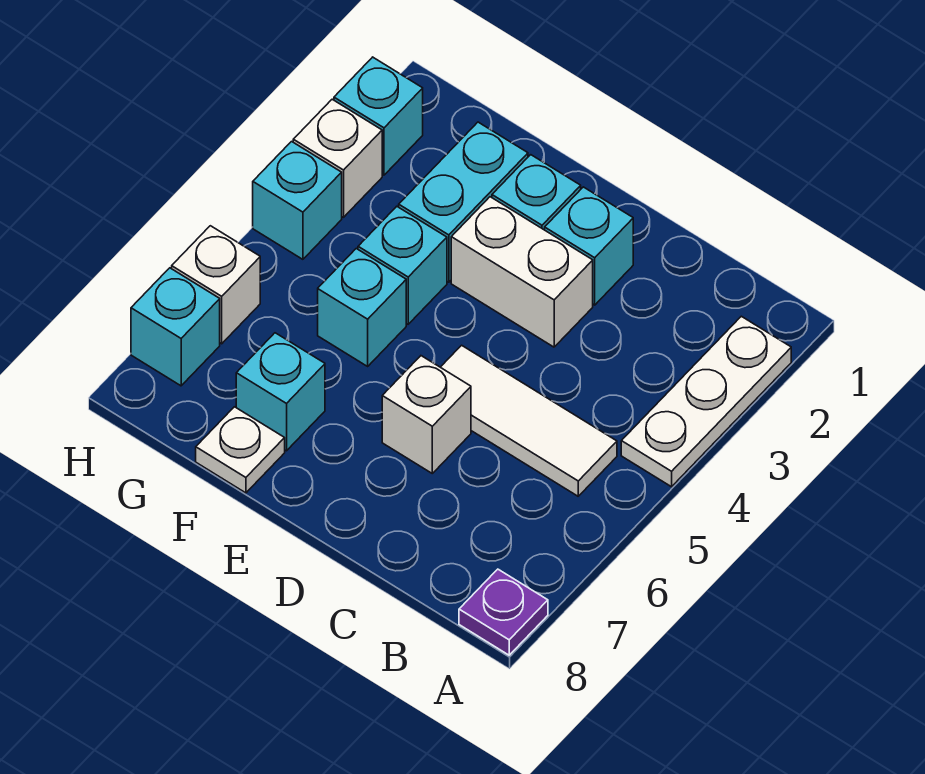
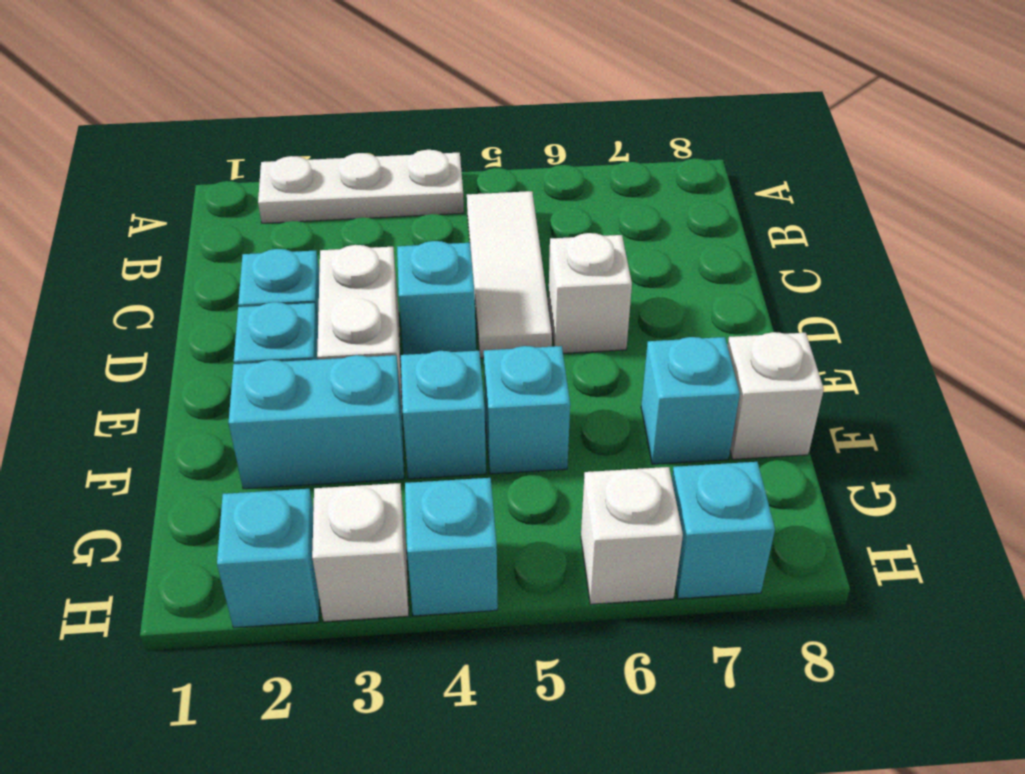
purple 1x1 plate [459,569,548,655] -> none
none -> cyan 1x1 brick [397,241,476,355]
white 1x1 plate [196,407,285,493] -> white 1x1 brick [728,332,824,459]

